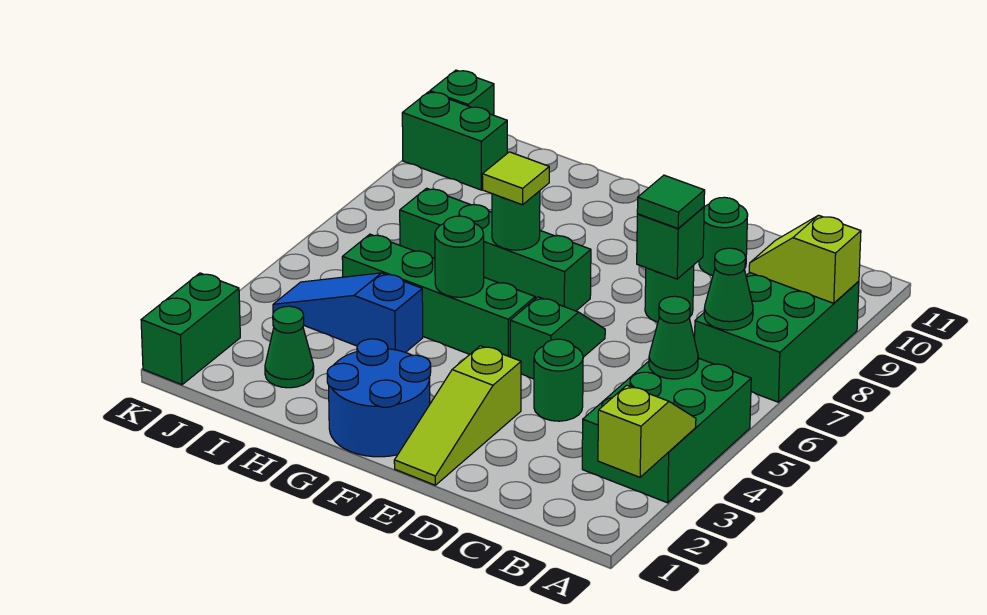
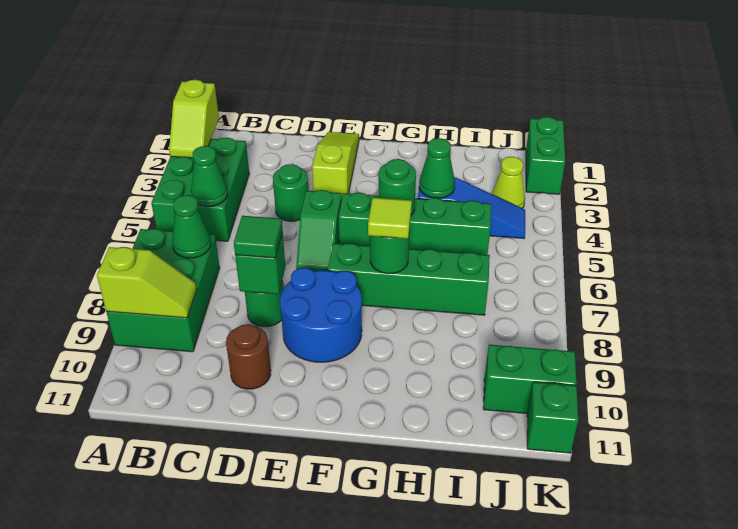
green 1x1 round brick [699,197,748,275] -> brown 1x1 round brick [226,324,271,389]
blue 2x2 round brick [327,339,431,457] -> blue 2x2 round brick moved to [280,268,362,362]
green 1x1 cone [265,306,314,388] -> green 1x1 cone moved to [419,138,455,198]
none -> lime 1x1 cone [492,157,525,208]

